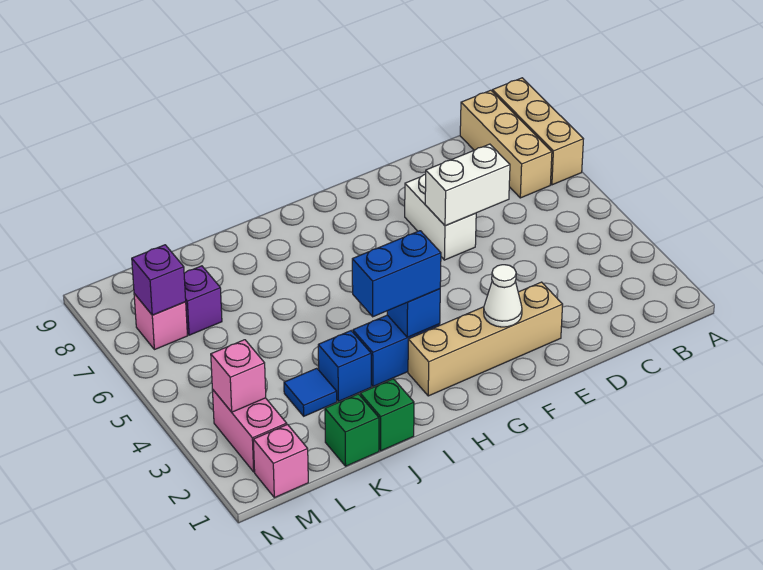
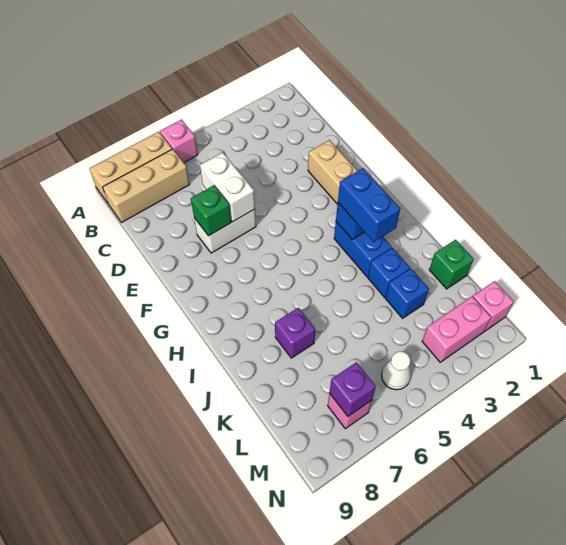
white 1x1 cone [484,265,522,327] -> white 1x1 cone moved to [382,351,411,390]
green 1x1 brick [360,379,414,451] -> green 1x1 brick moved to [191,185,231,236]
blue 1x1 tile [284,368,337,416] -> blue 1x1 brick [385,269,429,318]
purple 1x1 brick [184,266,222,335] -> purple 1x1 brick moved to [275,308,315,358]
pink 1x1 brick [211,340,266,412] -> pink 1x1 brick moved to [160,120,198,163]

